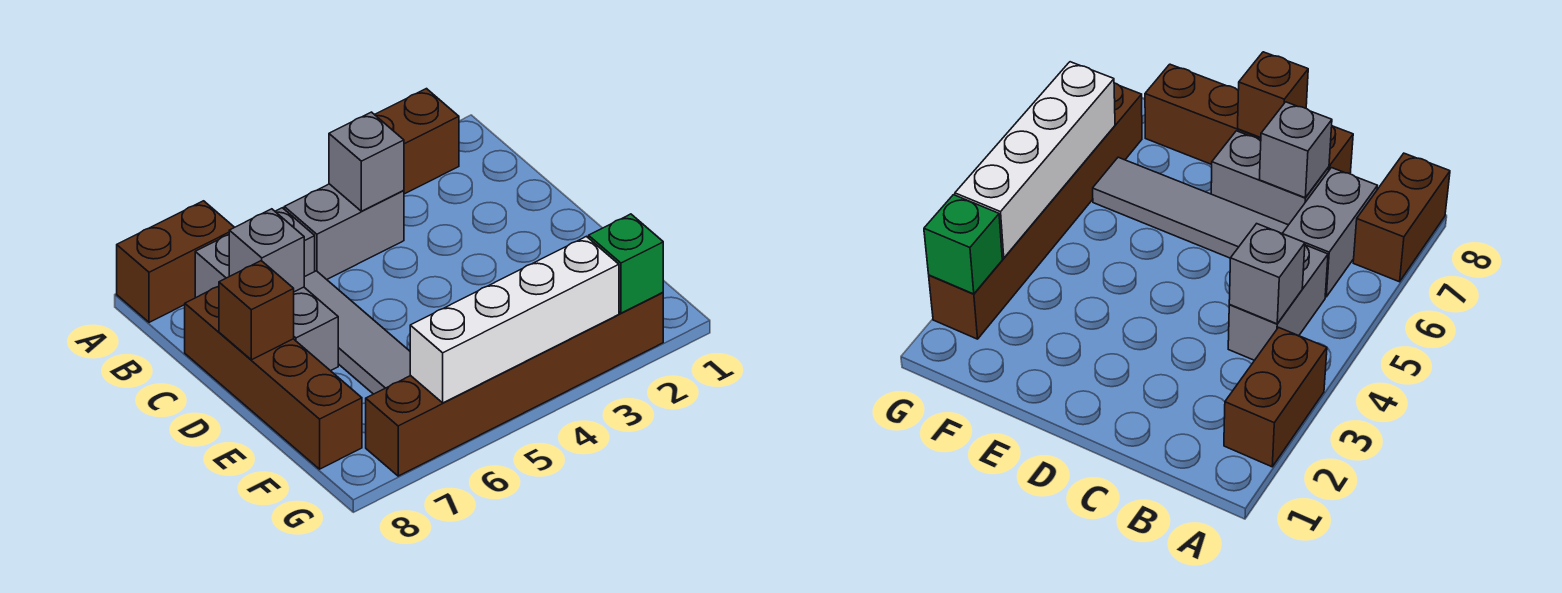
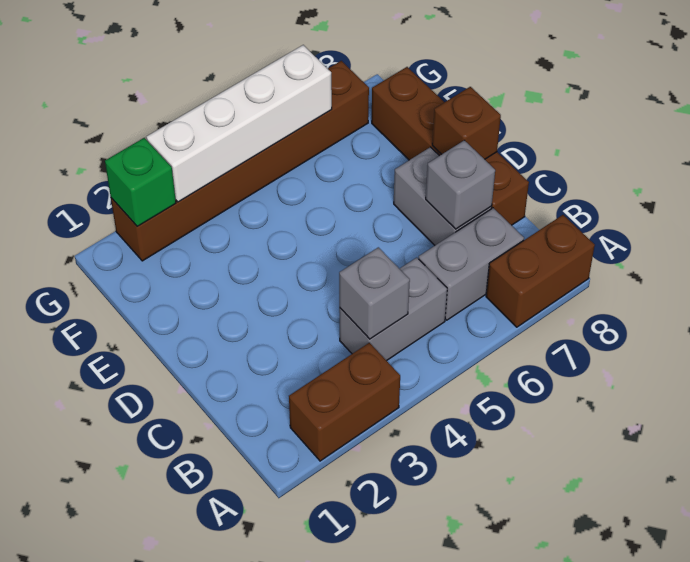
grey 1x4 tile [304,271,411,394] -> none

